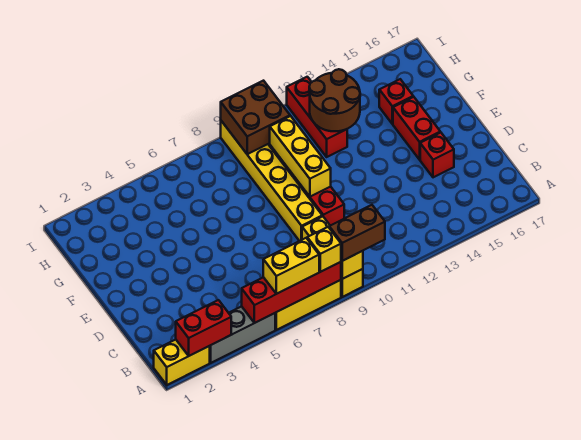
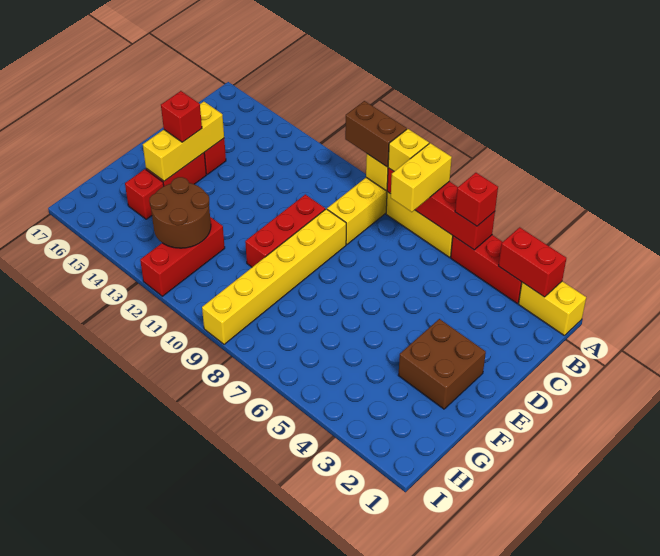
grey 1x3 brick [210,306,275,363] -> red 1x3 brick [451,235,522,303]
none -> red 1x1 brick [455,173,498,226]
yellow 1x2 brick [263,238,319,294] -> yellow 1x2 brick turned to [391,143,452,212]
yellow 1x3 brick [270,116,331,197] -> yellow 1x3 brick moved to [143,102,224,181]
none -> red 1x1 brick [161,91,202,142]
brown 2x2 brick [221,81,290,154] -> brown 2x2 brick moved to [398,319,486,409]

